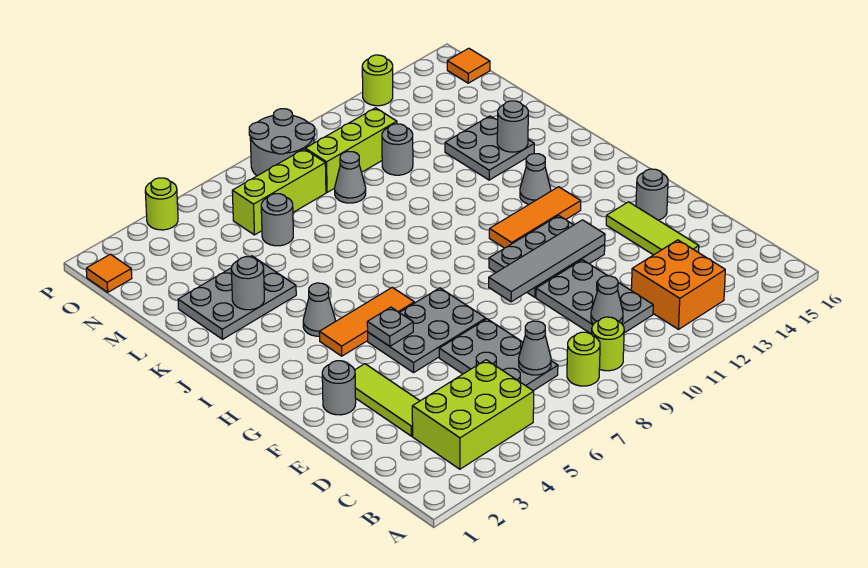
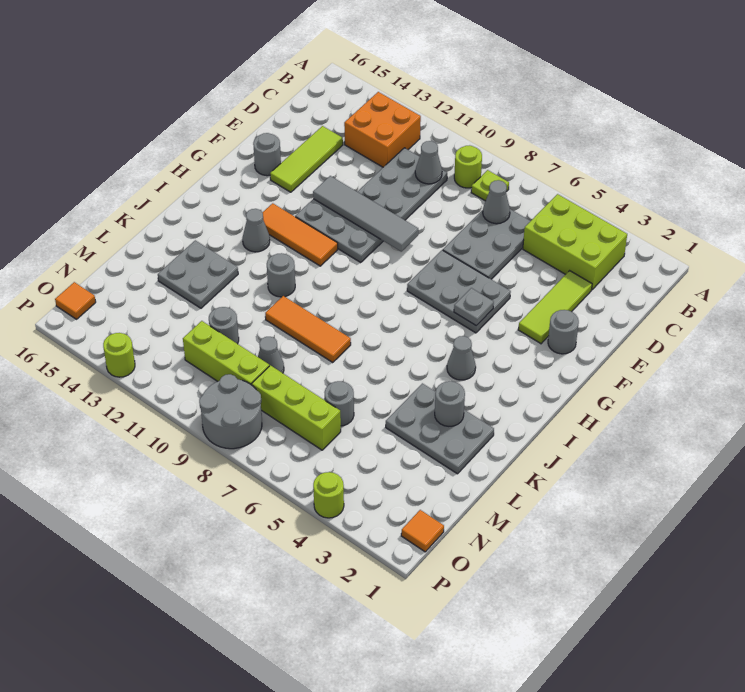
lime 1x1 round brick [567,332,600,386] -> lime 1x1 plate [471,170,509,201]
orange 1x3 tile [319,287,414,356] -> orange 1x3 tile moved to [265,296,351,363]
grey 1x1 round brick [497,101,528,152] -> grey 1x1 round brick moved to [267,253,295,297]

